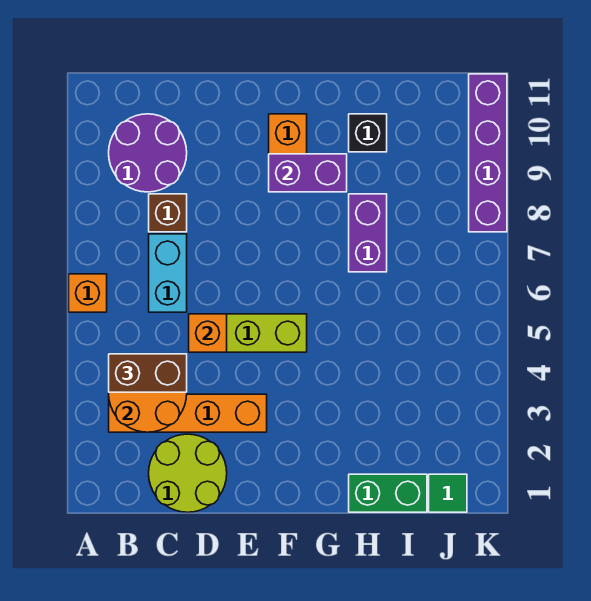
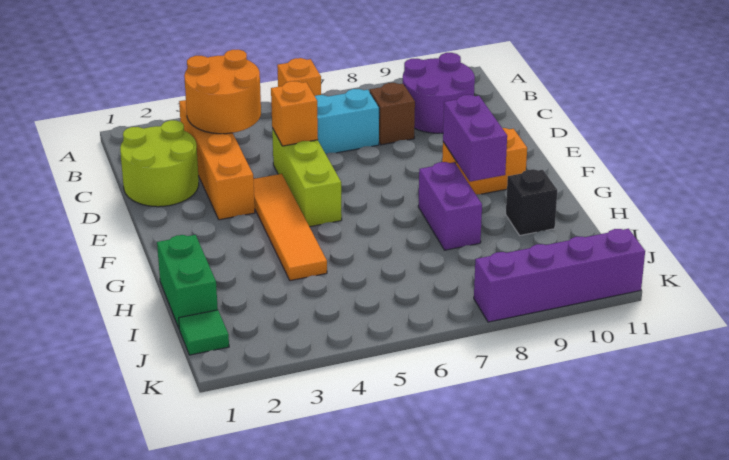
brown 1x2 brick [109,354,187,392] -> none
none -> orange 1x4 tile [253,174,327,281]
purple 1x2 brick [349,194,387,272] -> purple 1x2 brick turned to [418,162,482,250]

